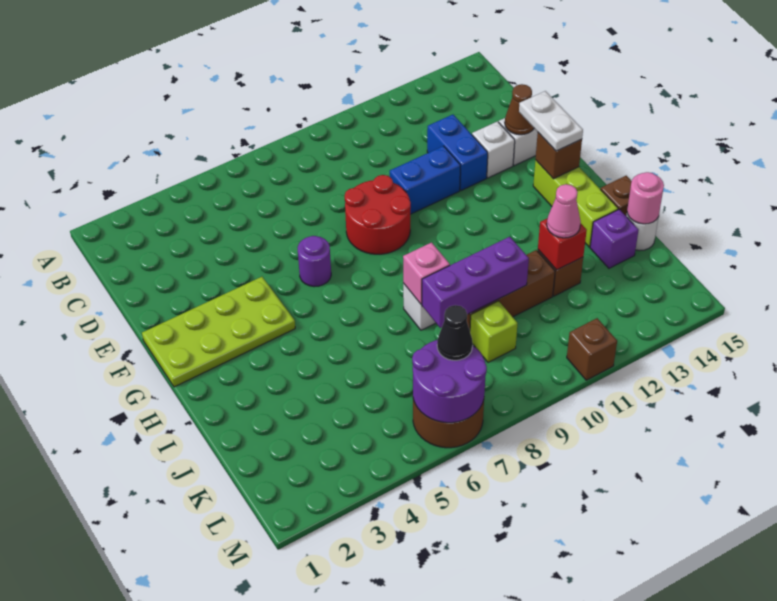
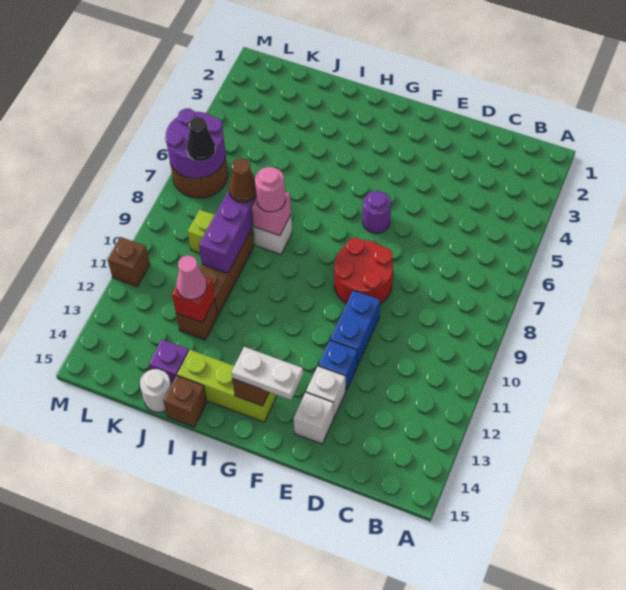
blue 1x2 brick [427,115,488,190] -> blue 1x1 brick [318,340,357,391]
brown 1x1 cone [505,84,534,135] -> brown 1x1 cone moved to [229,158,256,202]
lime 2x4 plate [142,277,295,387] -> none
pink 1x1 round brick [627,172,664,224] -> pink 1x1 round brick moved to [255,167,285,212]

